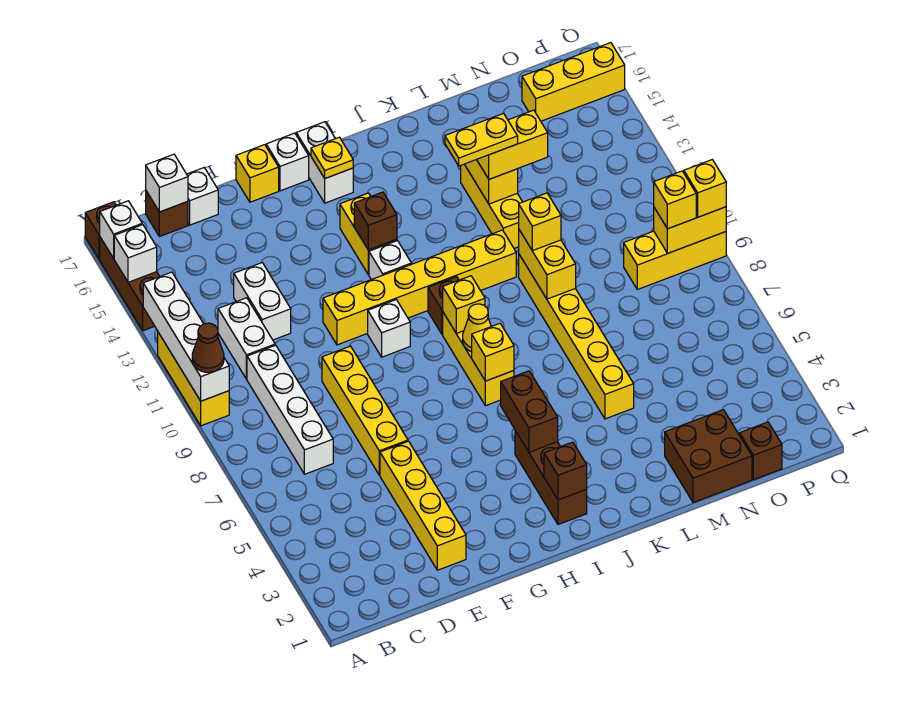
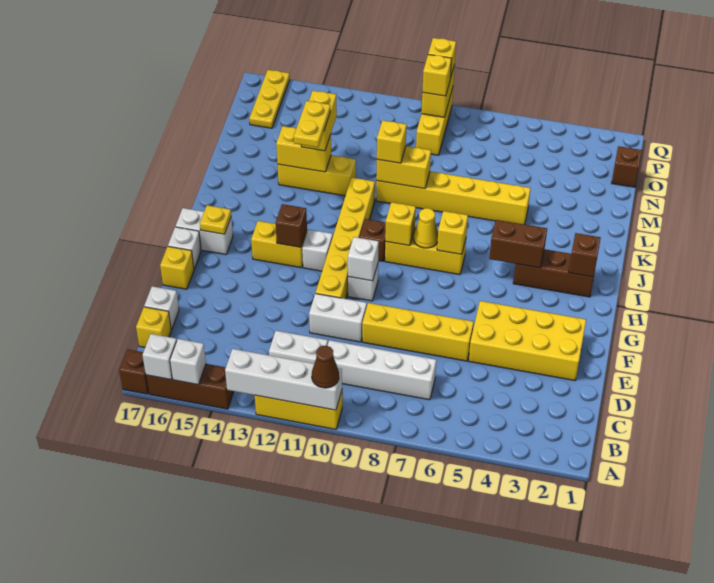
brown 1x1 brick [146,191,188,237] -> yellow 1x1 brick [136,307,171,347]
white 1x1 brick [146,154,188,212] -> white 1x1 brick moved to [348,237,379,281]
white 1x2 brick [234,263,291,340] -> white 1x2 brick moved to [309,294,367,342]
yellow 1x4 brick [380,441,466,570] -> yellow 2x4 brick [469,301,586,381]
brown 2x2 brick [665,410,752,503] -> none
yellow 1x3 brick [522,43,625,121] -> yellow 1x3 plate [249,70,290,128]

